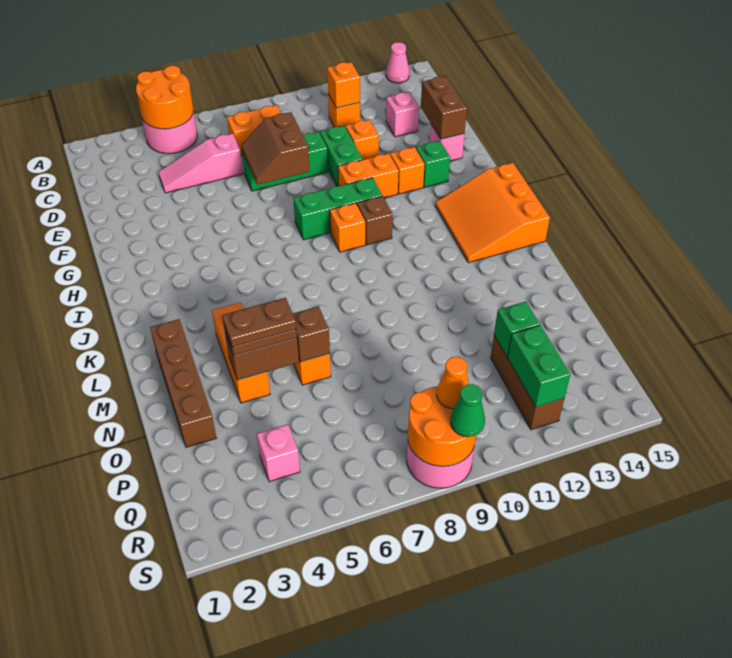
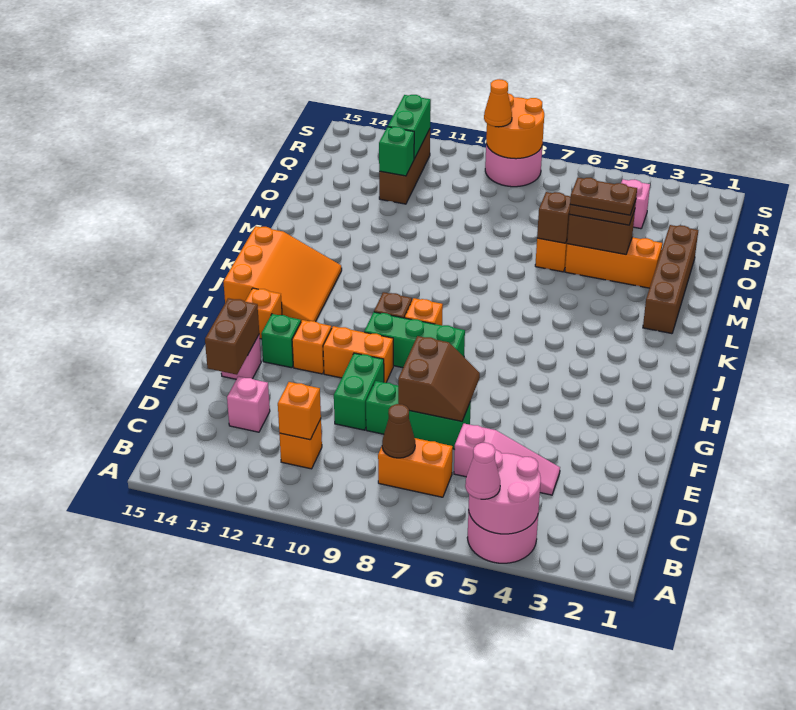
orange 2x2 round brick [136,66,193,129] -> pink 2x2 round brick [469,450,541,534]
pink 1x1 cone [386,42,410,83] -> pink 1x1 cone moved to [465,443,500,499]
none -> brown 1x1 cone [382,404,415,458]
orange 1x1 brick [346,120,379,160] -> orange 1x1 brick moved to [245,288,282,339]
orange 1x3 brick [212,303,270,403] -> orange 1x3 brick turned to [565,237,662,288]
green 1x1 cone [450,384,485,437] -> none

